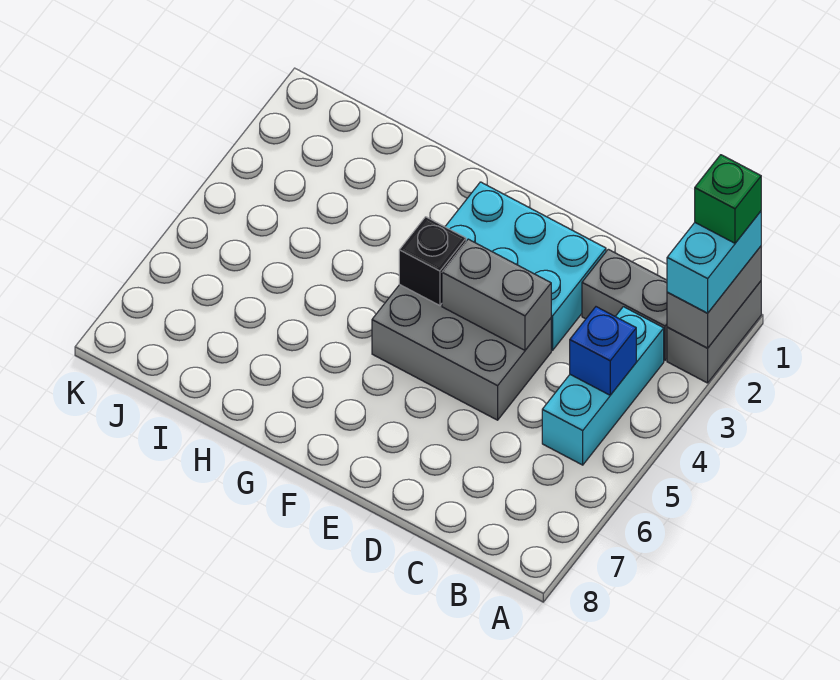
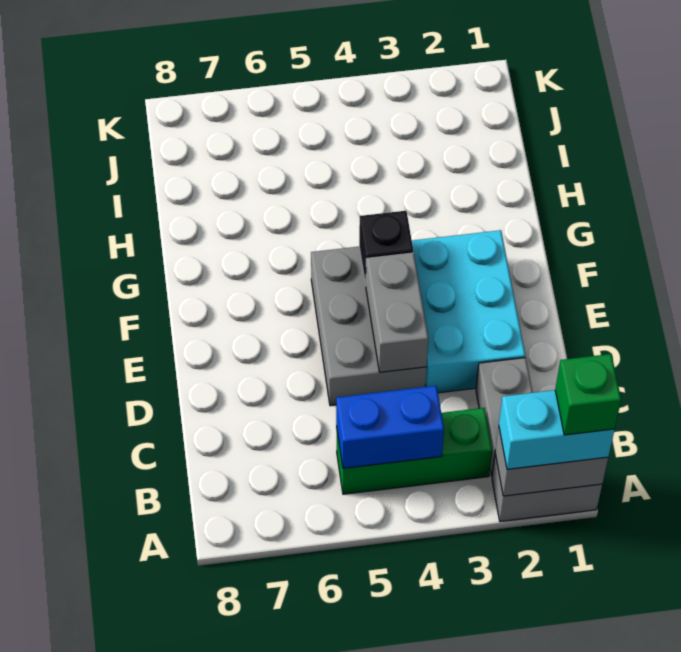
cyan 1x3 brick [542,307,664,465] -> green 1x3 brick [336,408,492,494]
blue 1x1 brick [570,307,636,395] -> blue 1x2 brick [336,386,444,468]

